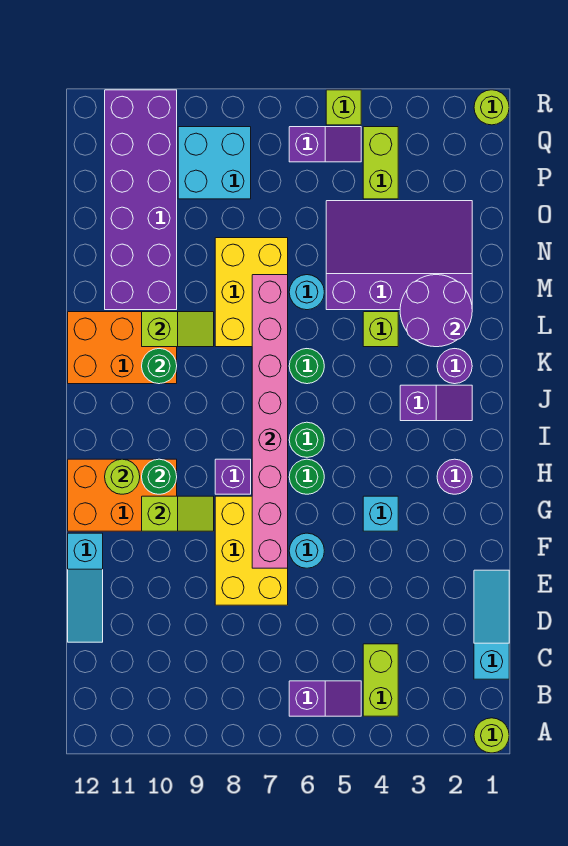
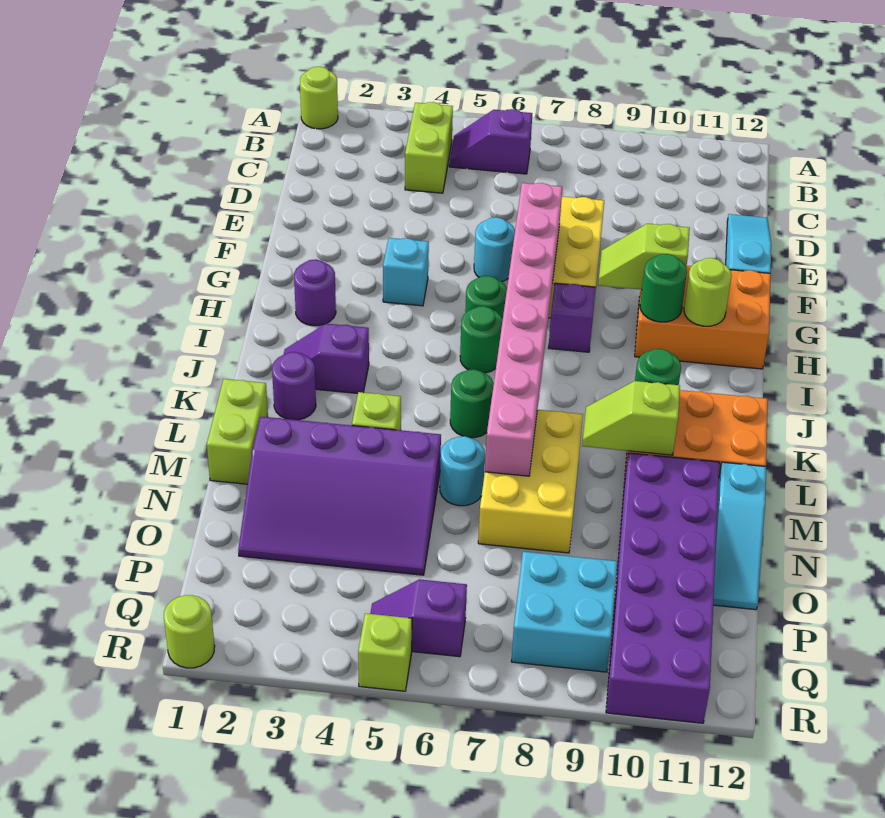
cyan 1x3 slope [474,570,509,679] -> cyan 1x3 slope moved to [713,462,766,610]
purple 2x2 round brick [400,275,472,347] -> none
lime 1x2 brick [363,127,398,199] -> lime 1x2 brick moved to [207,379,268,484]

